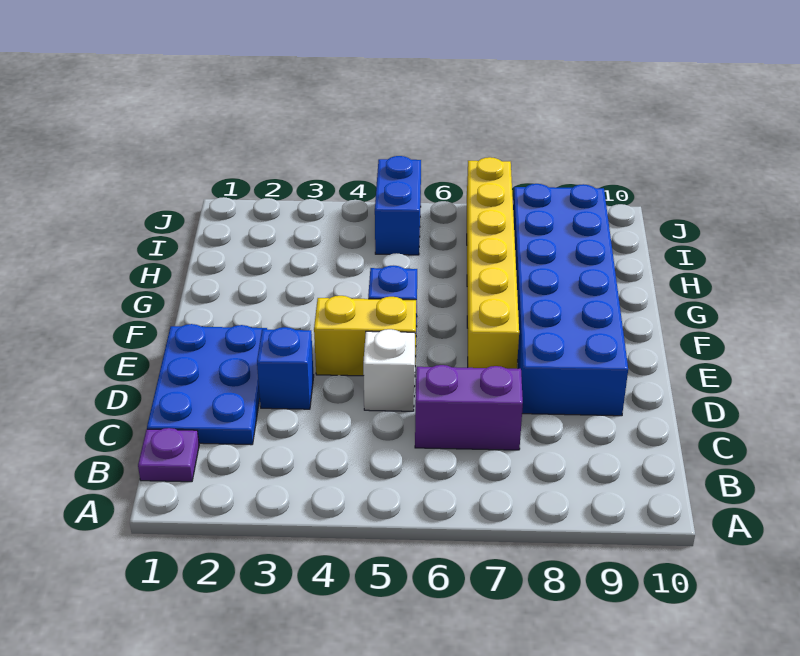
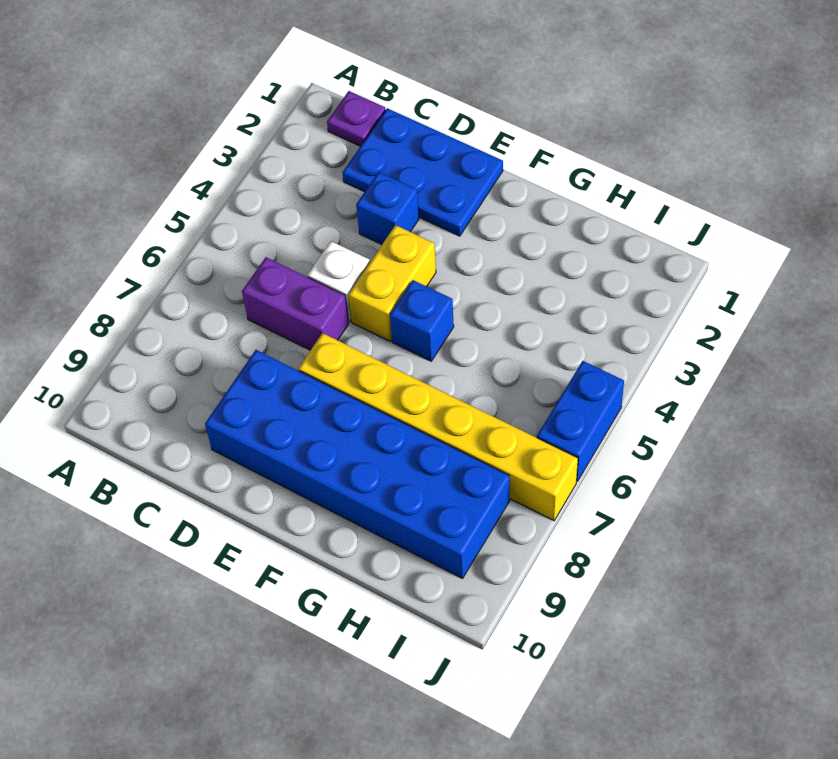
purple 1x2 brick [415,365,523,450] -> purple 1x2 brick turned to [242,257,349,350]
blue 1x2 brick [375,156,421,255] -> blue 1x2 brick turned to [537,361,624,481]

